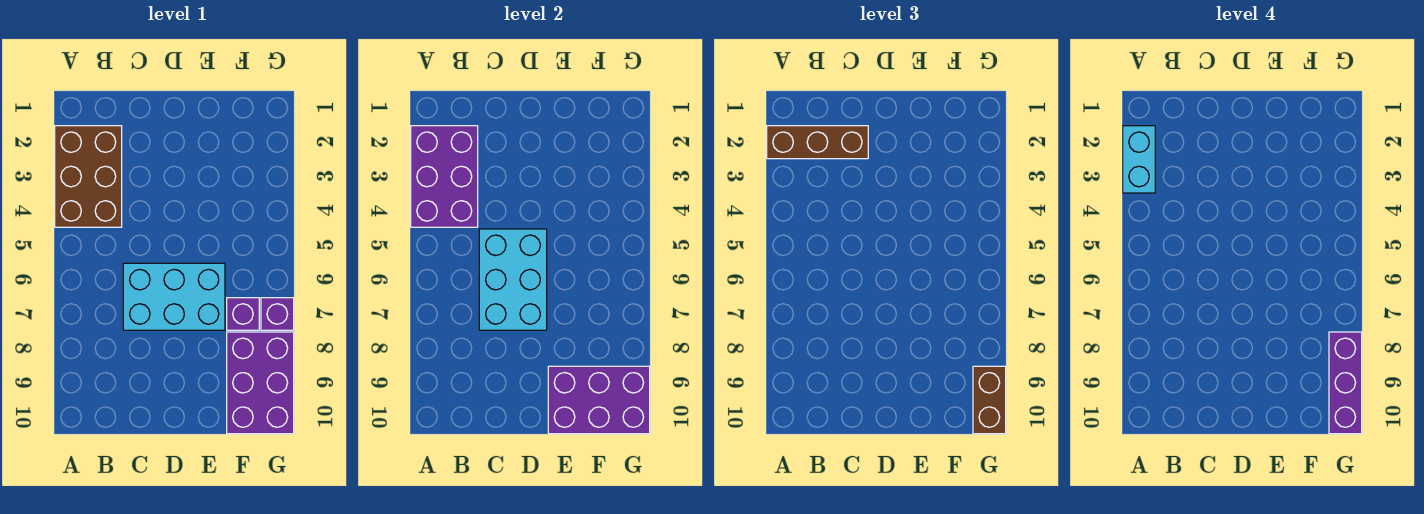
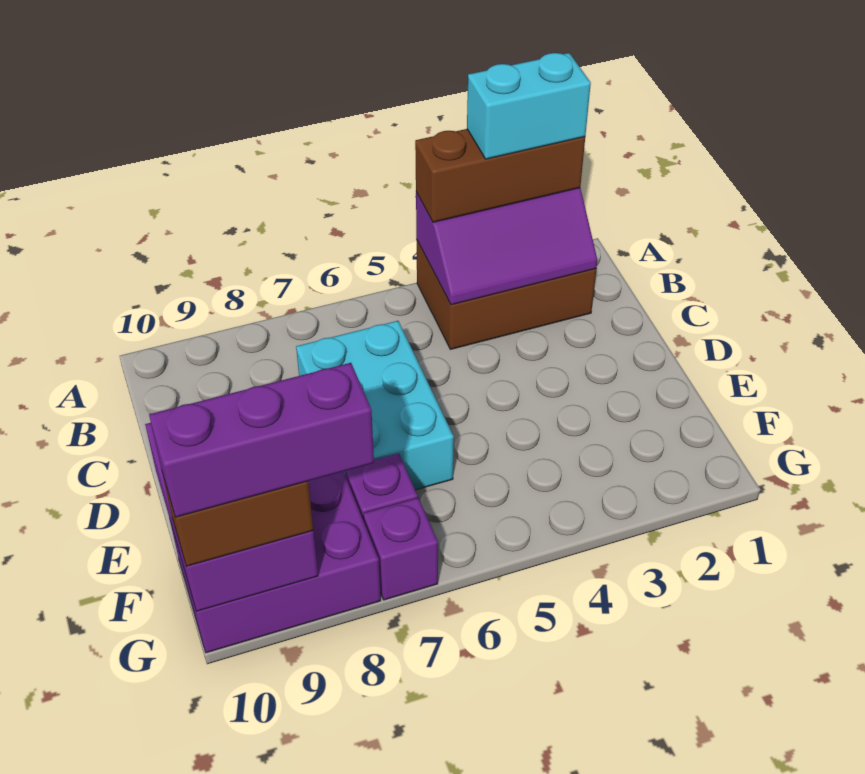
purple 2x3 brick [411,126,478,227] -> purple 2x3 slope [416,188,597,305]
brown 1x3 brick [767,126,868,159] -> brown 1x3 brick turned to [415,129,585,222]
cyan 2x3 brick [479,229,547,330] -> none

